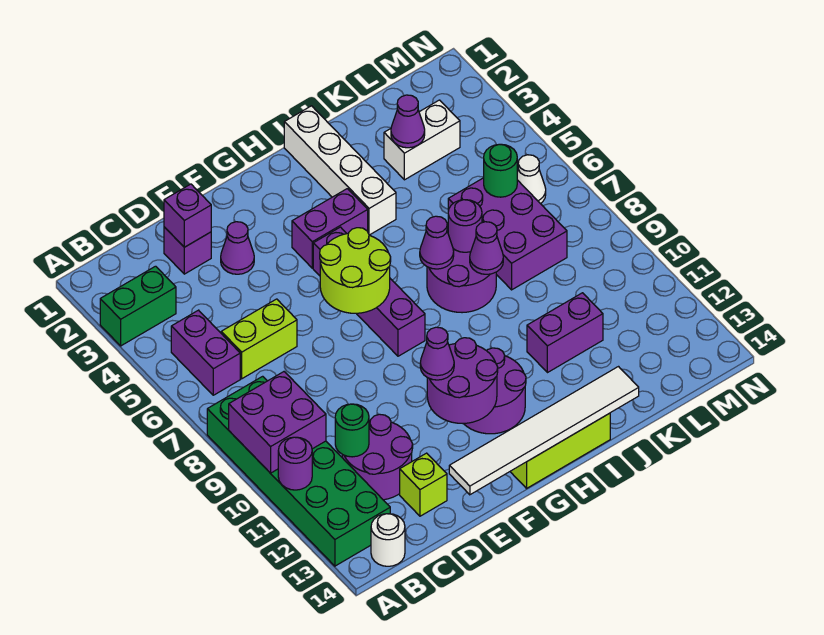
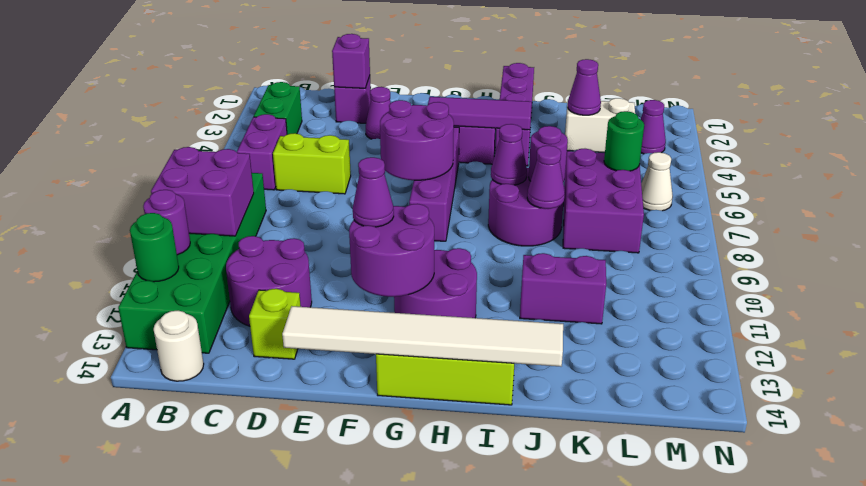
green 1x2 brick [100,266,176,346] -> green 1x2 brick turned to [254,82,302,135]
green 1x1 round brick [335,404,369,457] -> green 1x1 round brick moved to [130,213,179,282]
lime 2x2 round brick [320,228,391,313] -> purple 2x2 round brick [380,100,454,180]
none -> purple 1x3 tile [428,97,532,130]
white 1x4 brick [284,106,396,235] -> purple 1x4 brick [495,63,534,166]
none -> purple 1x1 cone [640,100,666,154]

